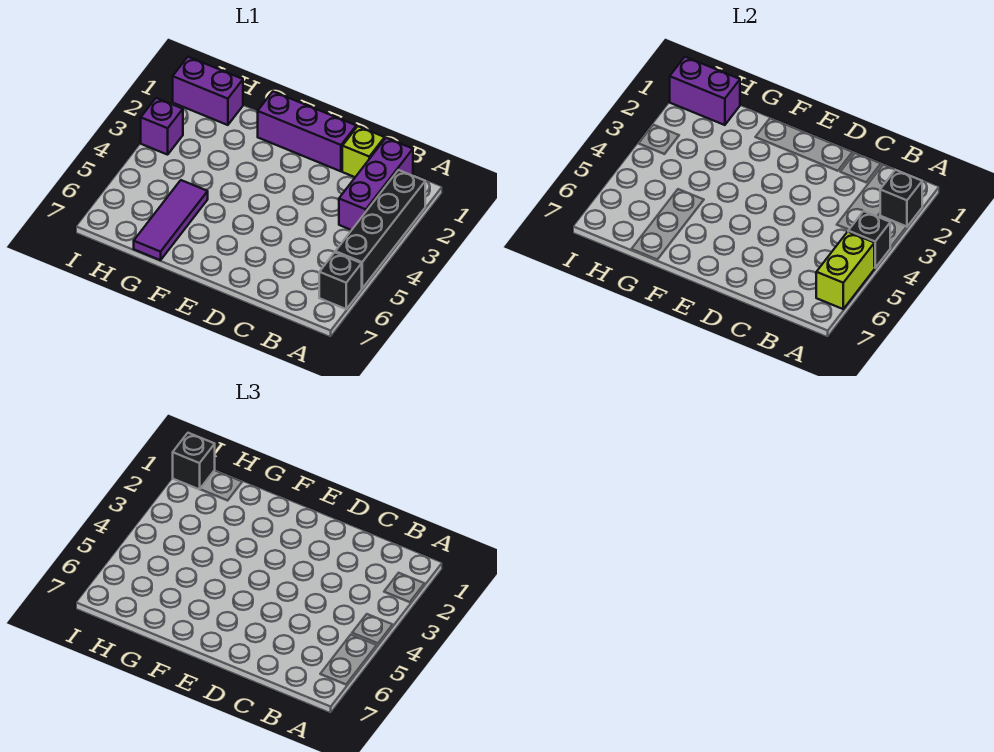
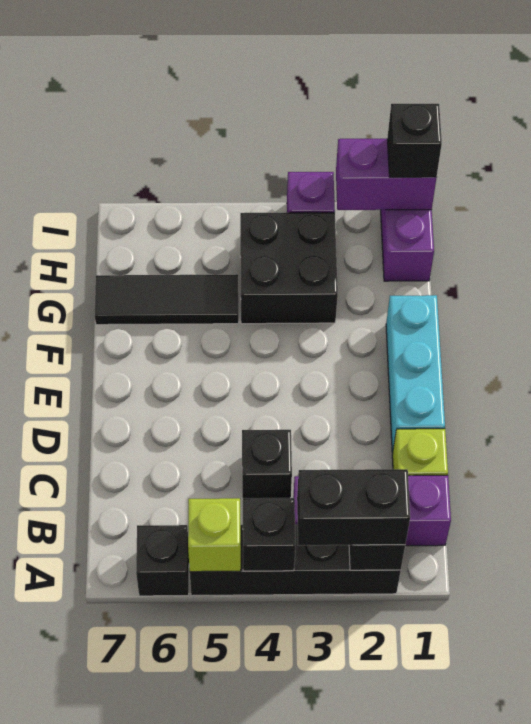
none -> black 1x2 brick [297,469,410,545]
lime 1x2 brick [816,232,874,309] -> lime 1x1 brick [188,498,241,572]
none -> black 1x1 brick [242,429,292,500]
purple 1x3 brick [258,92,356,171] -> cyan 1x3 brick [386,295,445,453]
none -> black 2x2 brick [240,212,338,324]
purple 1x3 tile [134,180,208,260] -> black 1x3 tile [95,274,239,325]
purple 1x2 brick [670,57,740,125] -> purple 1x2 brick turned to [336,139,437,210]

